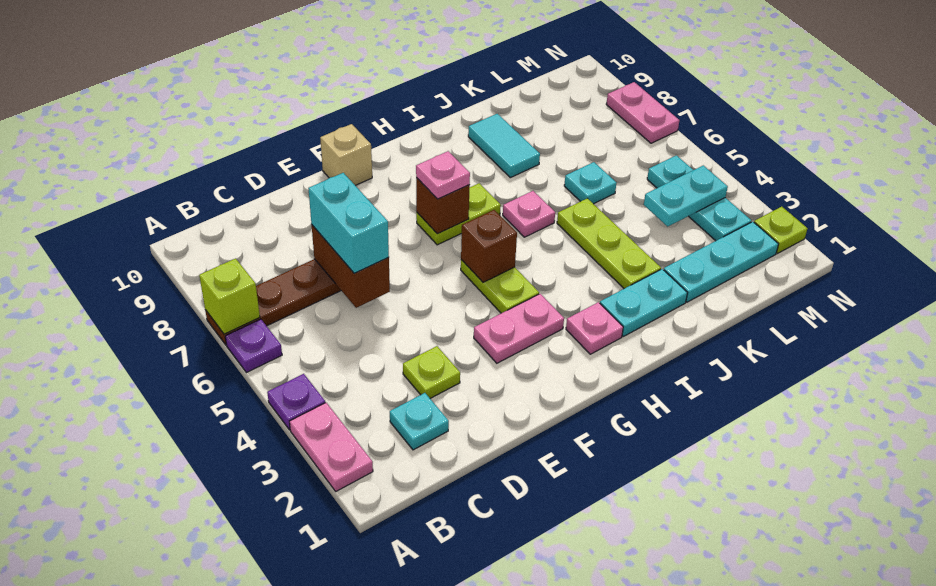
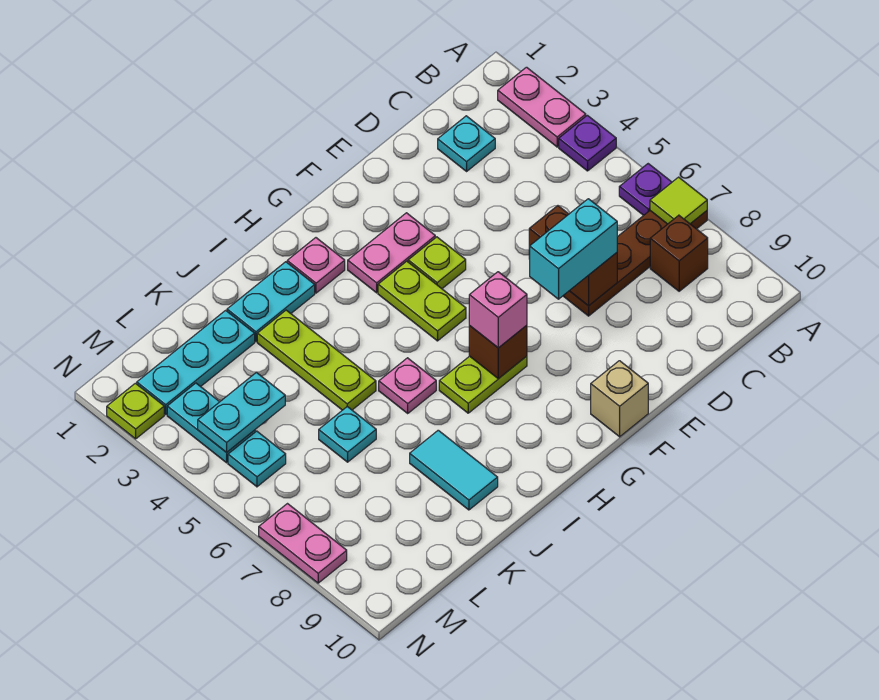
lime 1x1 brick [199,259,260,334] -> lime 1x1 tile [650,177,707,224]
lime 1x1 plate [403,346,460,398] -> lime 1x1 plate moved to [408,237,466,289]
cyan 1x2 brick [308,173,389,273] -> cyan 1x2 brick turned to [530,199,617,299]
brown 1x1 brick [461,210,517,282] -> brown 1x1 brick moved to [650,215,708,291]
pink 1x1 plate [416,151,470,199] -> pink 1x1 brick [469,272,527,348]

